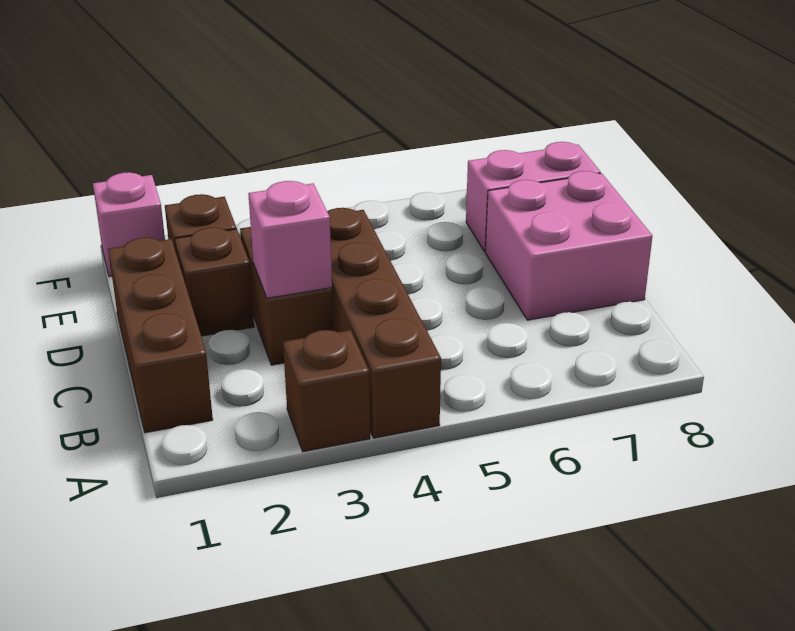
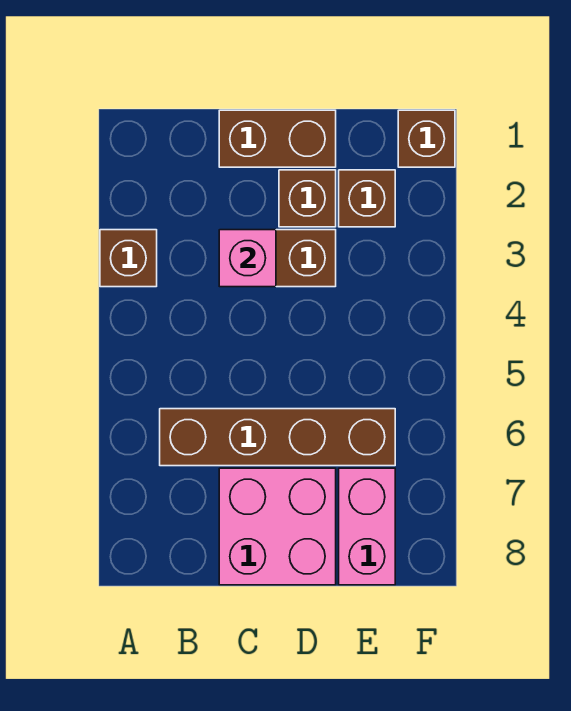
brown 1x4 brick [327,208,441,438] -> brown 1x4 brick moved to [160,409,395,466]
brown 1x3 brick [108,238,213,433] -> brown 1x2 brick [219,110,336,167]
pink 1x1 brick [93,172,165,277] -> brown 1x1 brick [398,110,455,167]

